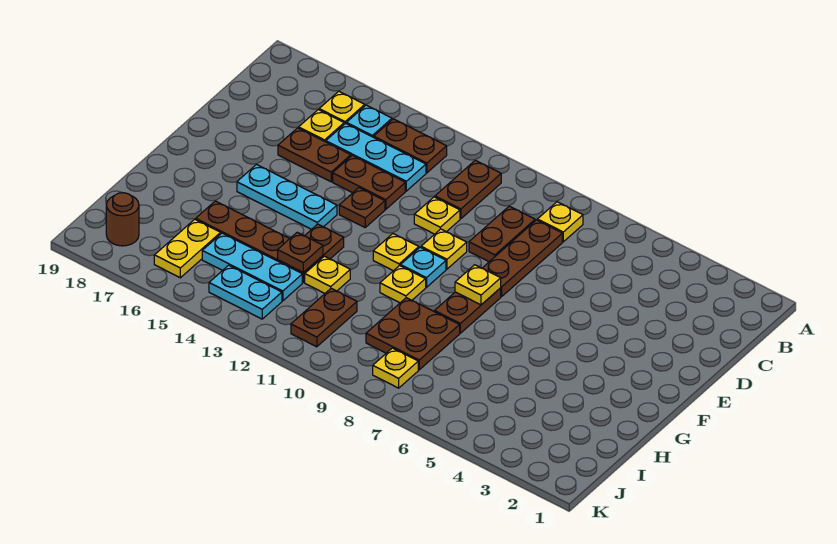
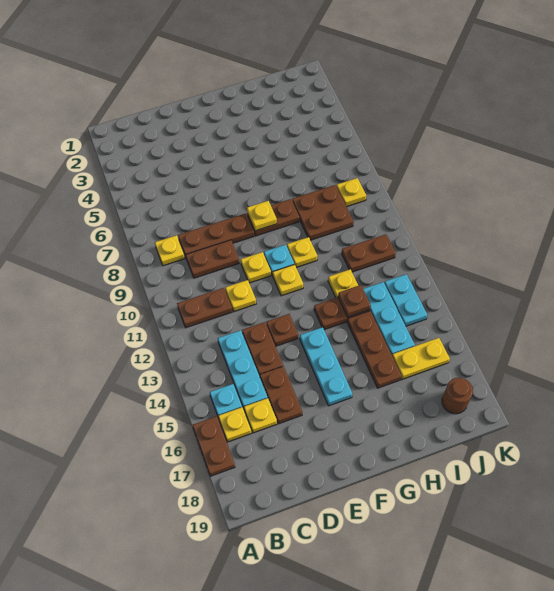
brown 1x2 plate [374,119,447,173] -> brown 1x2 plate moved to [193,416,235,476]

